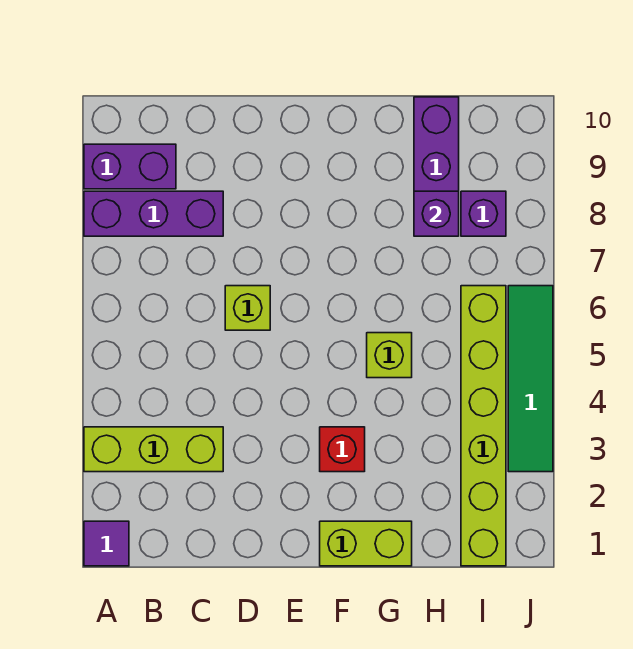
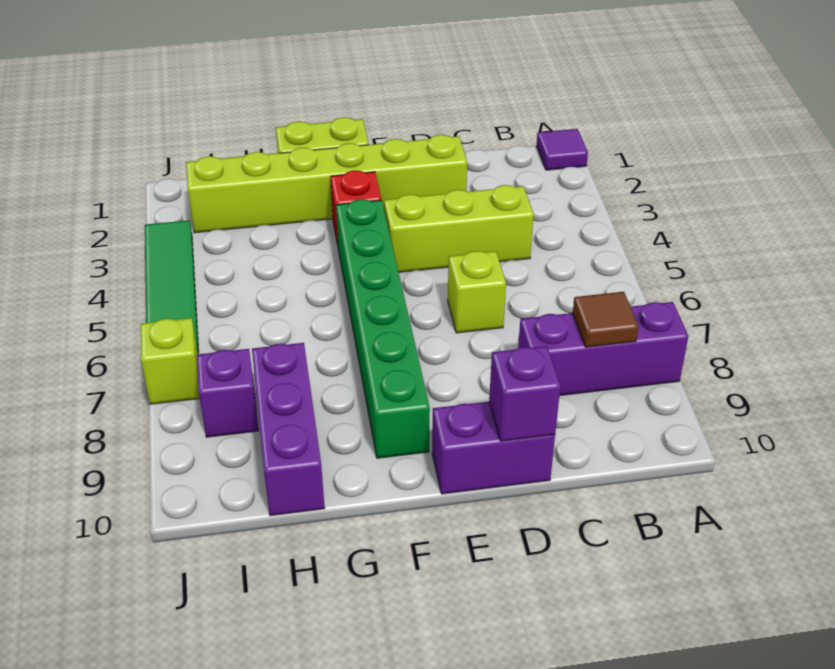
lime 1x3 brick [84,427,223,472] -> lime 1x3 brick moved to [384,185,534,272]
purple 1x2 brick [84,144,176,189] -> purple 1x2 brick moved to [432,402,555,494]
none -> brown 1x1 tile [573,292,638,347]
none -> green 1x6 brick [336,199,430,458]
lime 1x1 brick [367,333,412,378] -> lime 1x1 brick moved to [140,318,200,404]
purple 1x1 brick [414,191,459,236] -> purple 1x1 brick moved to [489,346,560,441]
lime 1x6 brick [461,286,506,566] -> lime 1x6 brick turned to [186,135,467,233]

